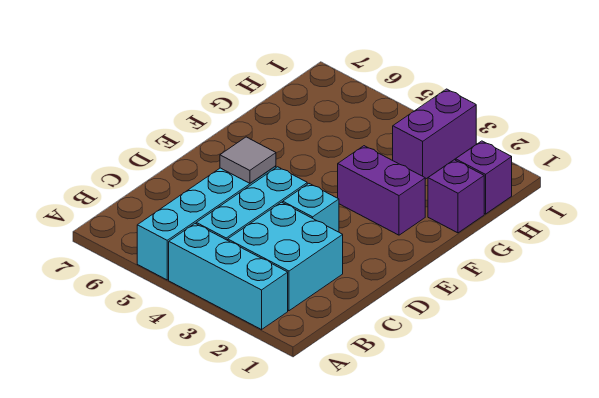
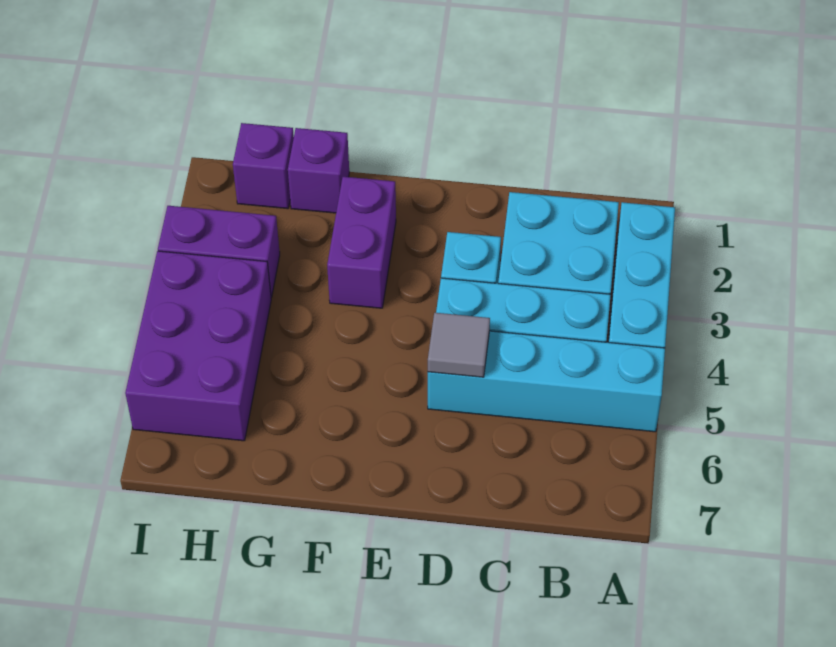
none -> purple 2x3 brick [125,251,271,441]

